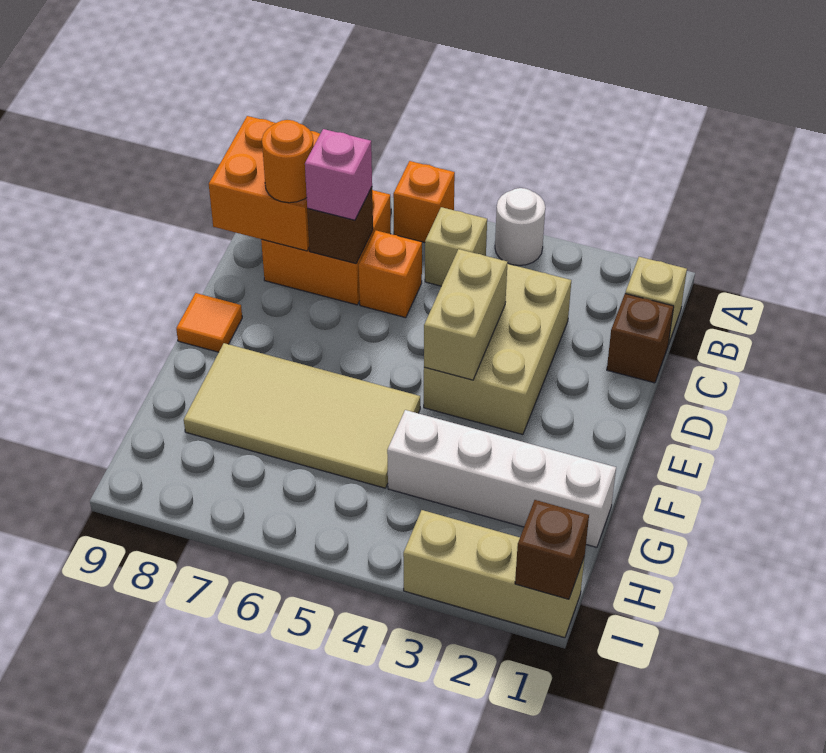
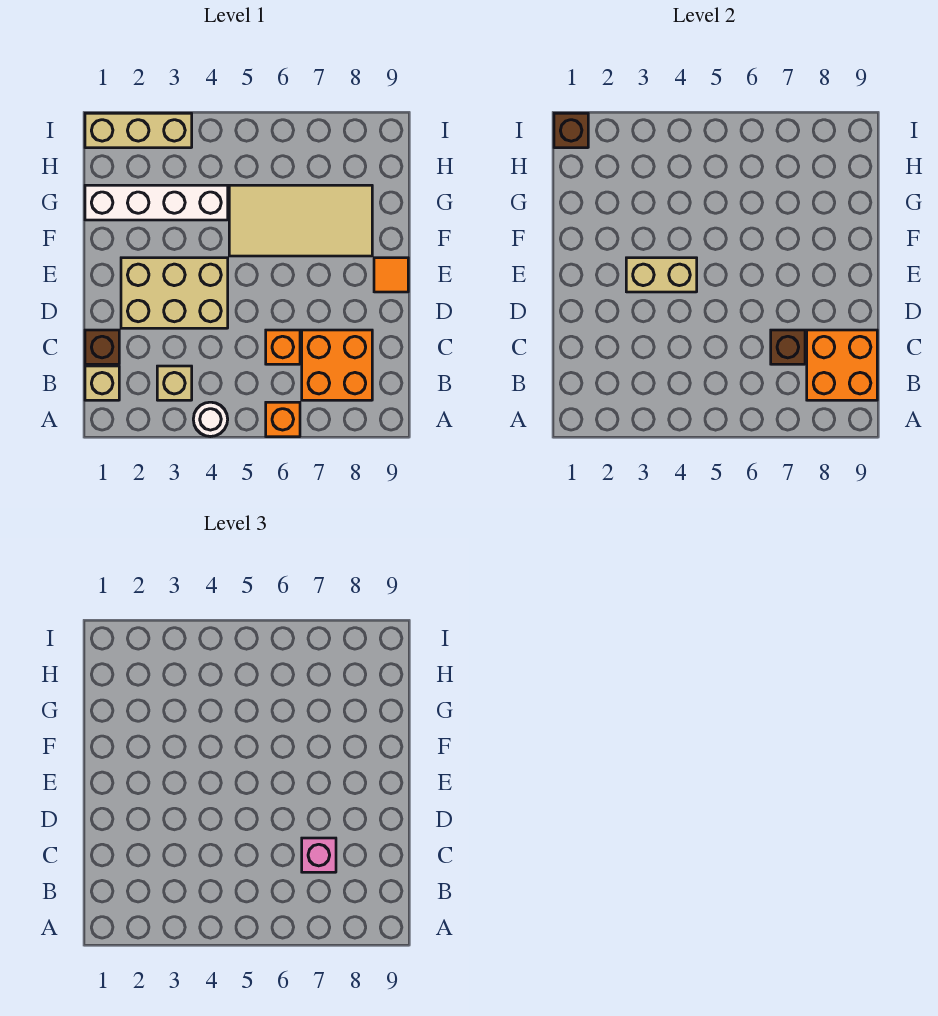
tan 1x1 brick [425,207,487,286] -> tan 1x1 brick moved to [157,366,192,400]
tan 2x3 brick [424,264,571,435] -> tan 2x3 brick turned to [121,258,228,328]
orange 1x1 round brick [262,120,314,203] -> none
tan 1x2 brick [424,249,508,380] -> tan 1x2 brick turned to [626,258,697,292]

